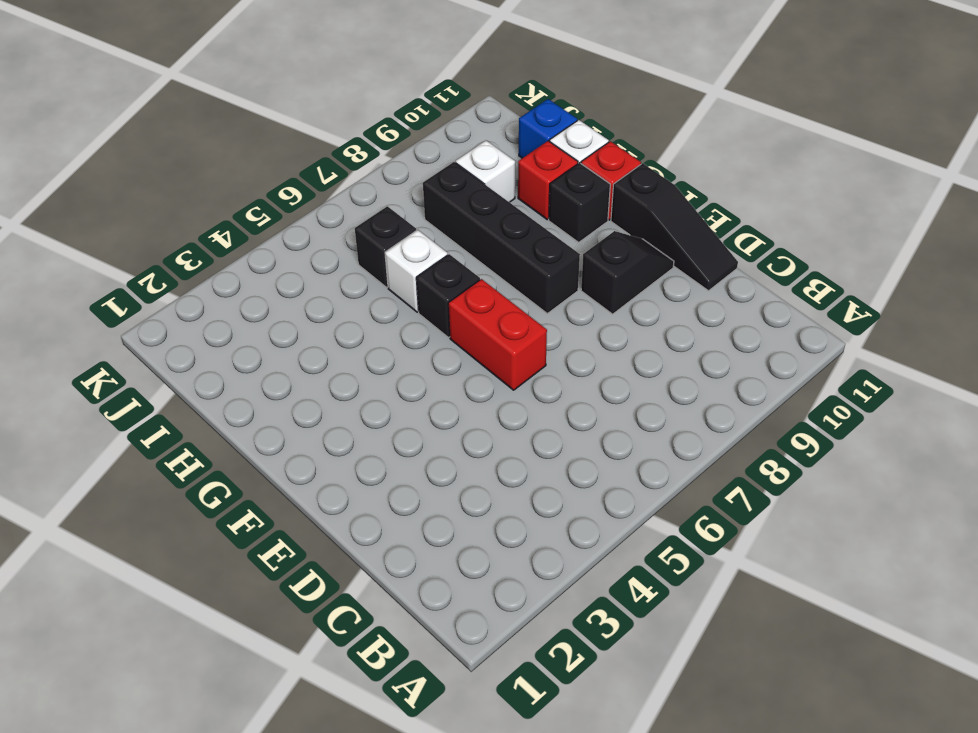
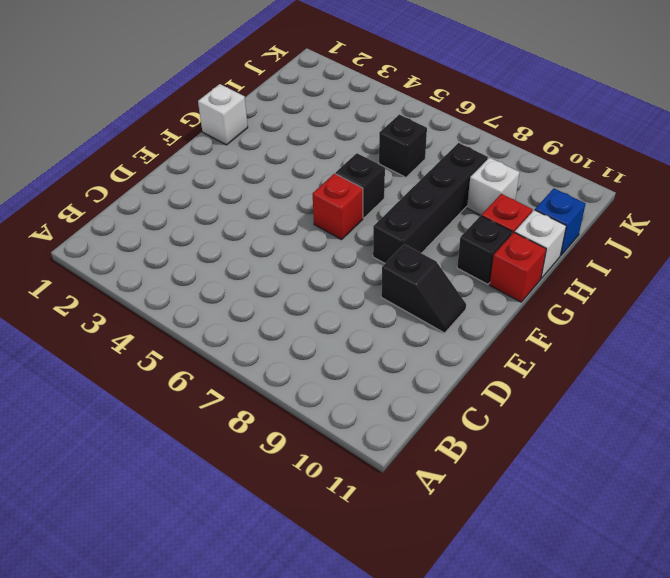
black 1x3 slope [611,163,738,291] -> none
red 1x2 brick [448,279,547,390] -> red 1x1 brick [313,174,363,240]
white 1x1 brick [385,230,448,312] -> white 1x1 brick moved to [198,84,248,145]

